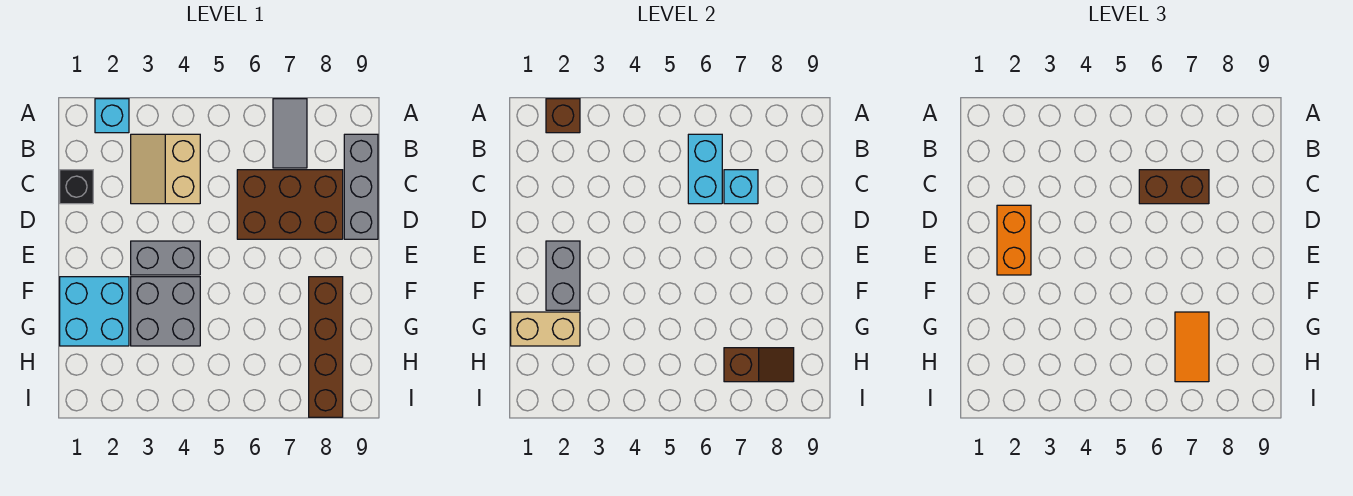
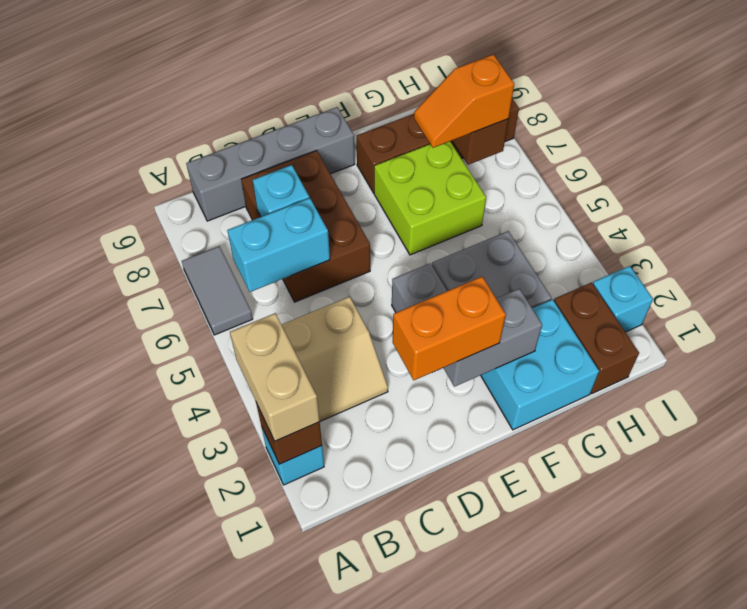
grey 1x2 tile [273,99,307,168] -> grey 1x2 tile turned to [182,246,253,335]
grey 1x3 brick [344,134,378,239] -> grey 1x4 brick [186,107,355,221]
black 1x1 brick [60,170,93,204] -> none
brown 1x2 brick [1139,170,1209,204] -> brown 1x2 brick moved to [554,283,639,394]
none -> lime 2x2 brick [374,142,486,255]
tan 1x2 brick [511,312,580,346] -> tan 1x2 brick moved to [230,313,320,441]
orange 1x2 tile [1175,312,1209,382] -> orange 1x2 slope [414,54,514,148]
none -> cyan 1x1 brick [593,266,653,332]

